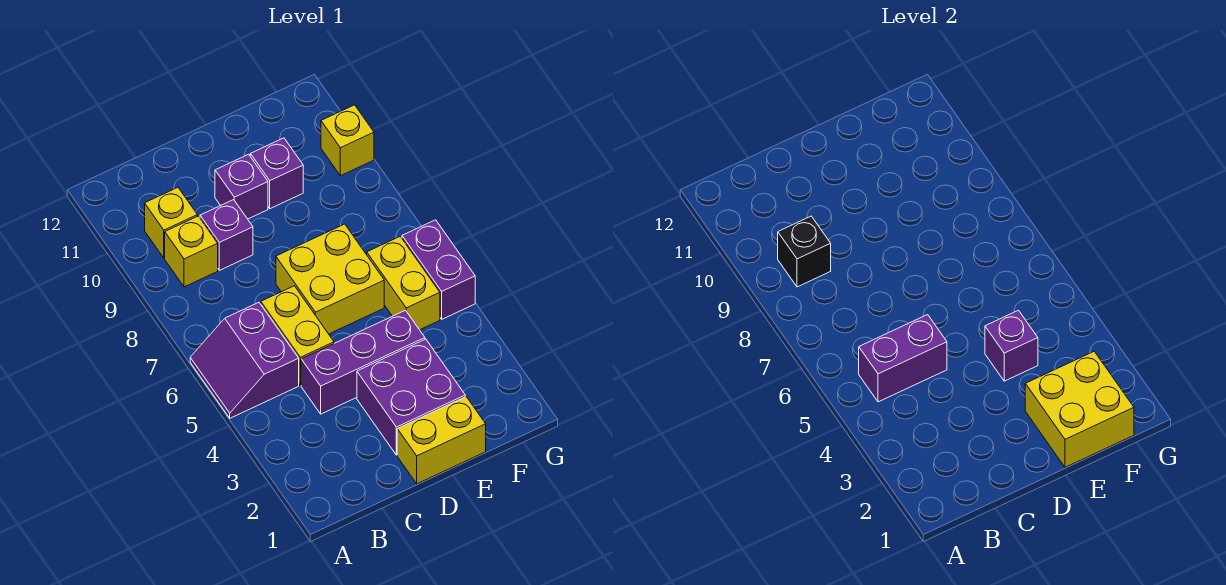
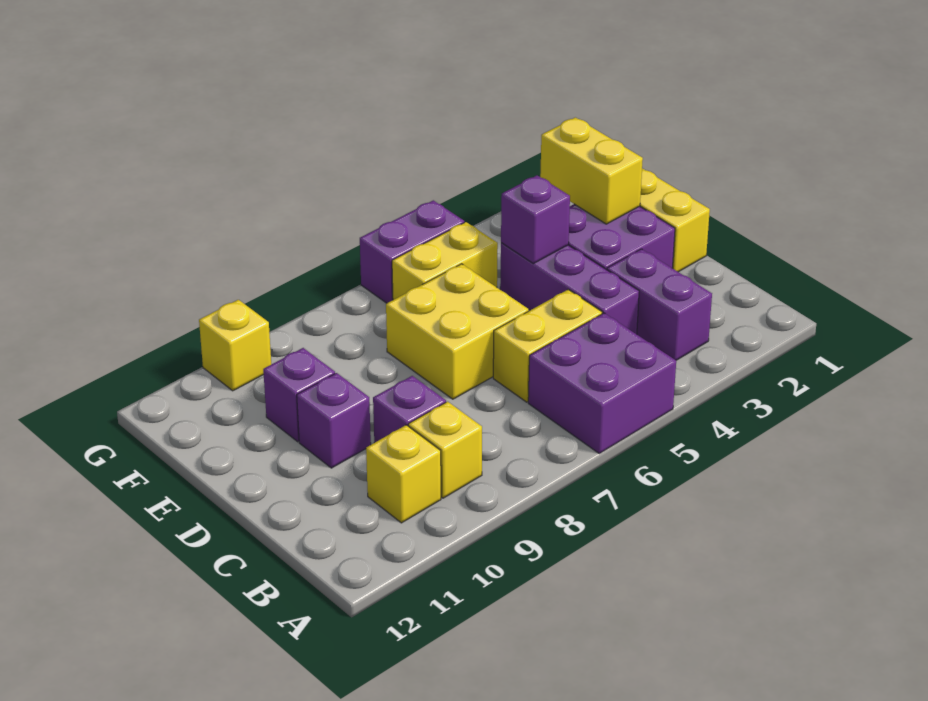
purple 2x2 slope [190,303,299,418] -> purple 2x2 brick [528,313,676,453]
purple 1x2 brick [859,315,947,402] -> purple 1x2 brick moved to [607,249,712,360]
black 1x1 brick [778,216,831,287] -> none
yellow 2x2 brick [1025,351,1134,467] -> yellow 1x2 brick [540,117,643,224]

